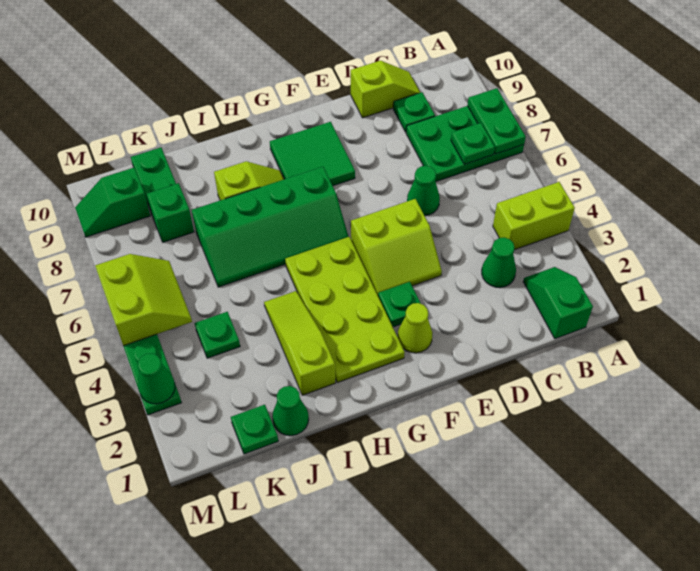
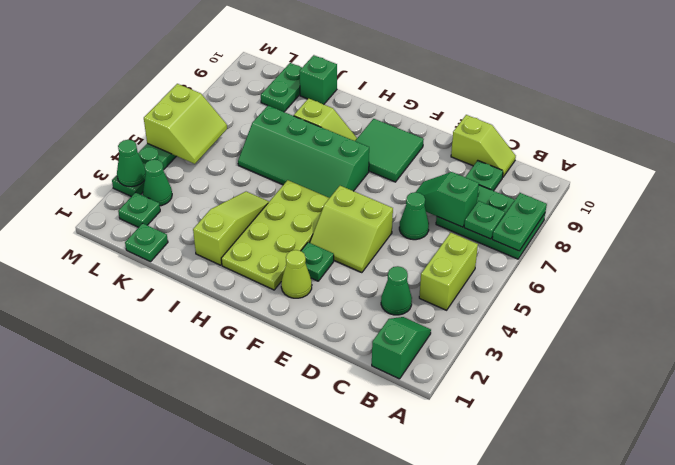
lime 1x2 brick [493,182,575,250] -> lime 1x2 brick turned to [419,233,478,310]
green 1x1 cone [272,386,309,436] -> green 1x1 cone moved to [143,159,172,206]
green 1x1 plate [195,312,240,358] -> green 1x1 plate moved to [118,192,160,227]
green 1x1 brick [147,183,194,242] -> green 1x1 brick moved to [300,55,337,104]
green 1x2 slope [75,167,150,237] -> green 1x2 slope moved to [416,172,479,227]

